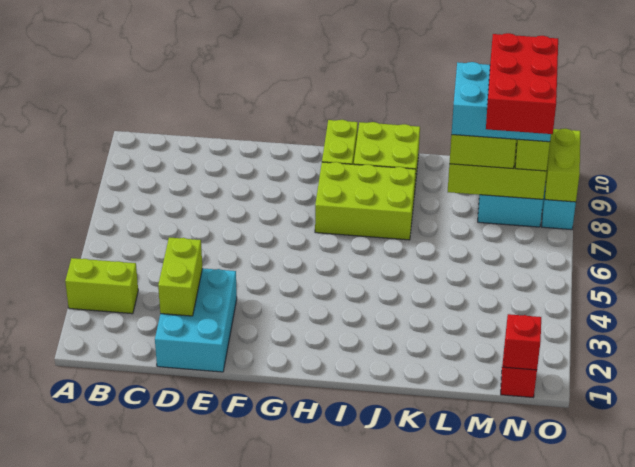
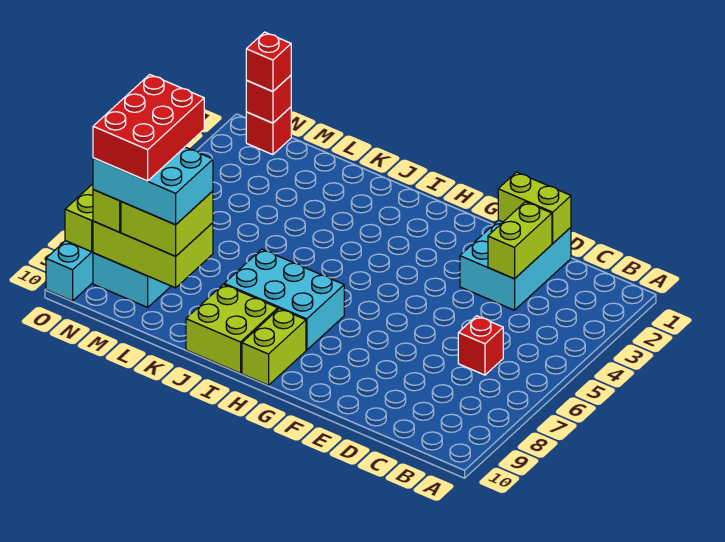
lime 1x2 brick [65,258,138,314] -> lime 1x2 brick moved to [498,172,571,243]
none -> red 1x1 brick [458,316,503,375]
lime 2x3 brick [315,162,416,240] -> cyan 2x3 brick [224,249,344,350]
none -> red 1x1 brick [246,32,291,91]

